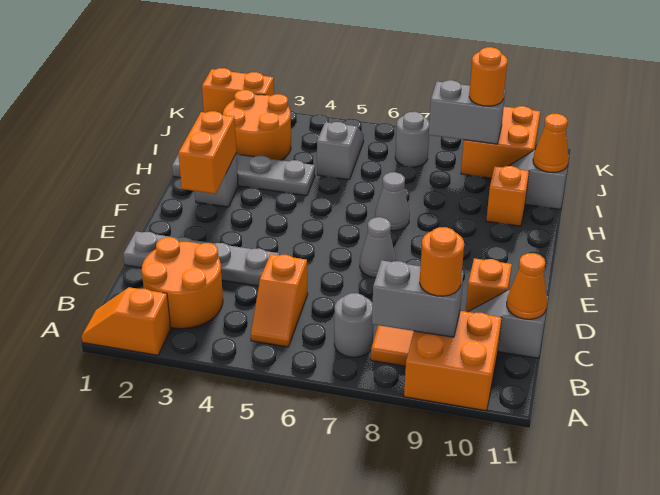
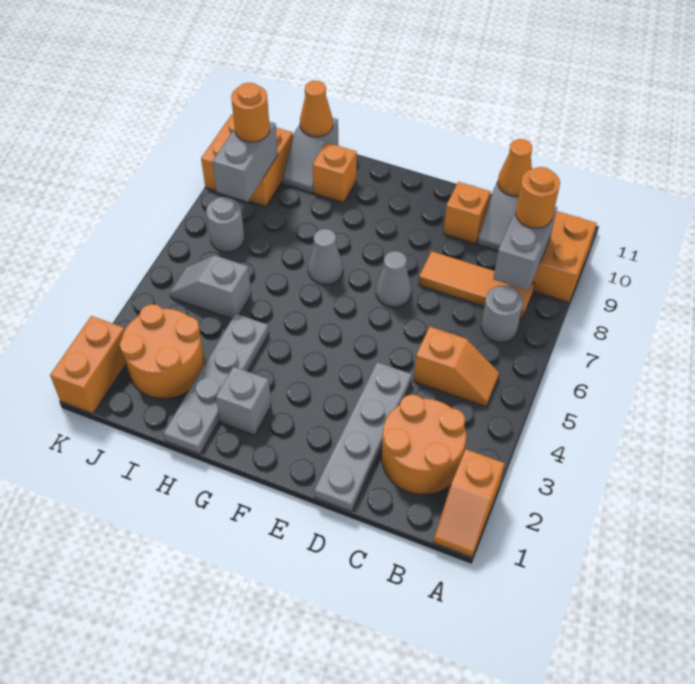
orange 1x2 brick [178,111,236,194] -> none

